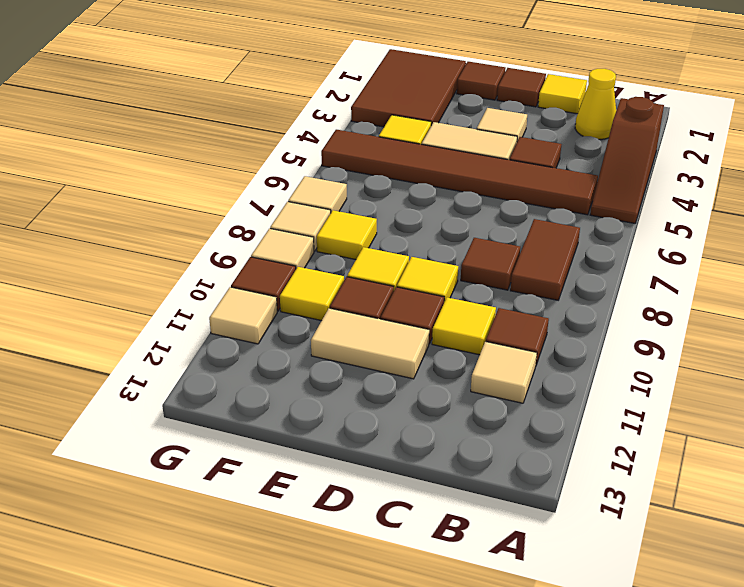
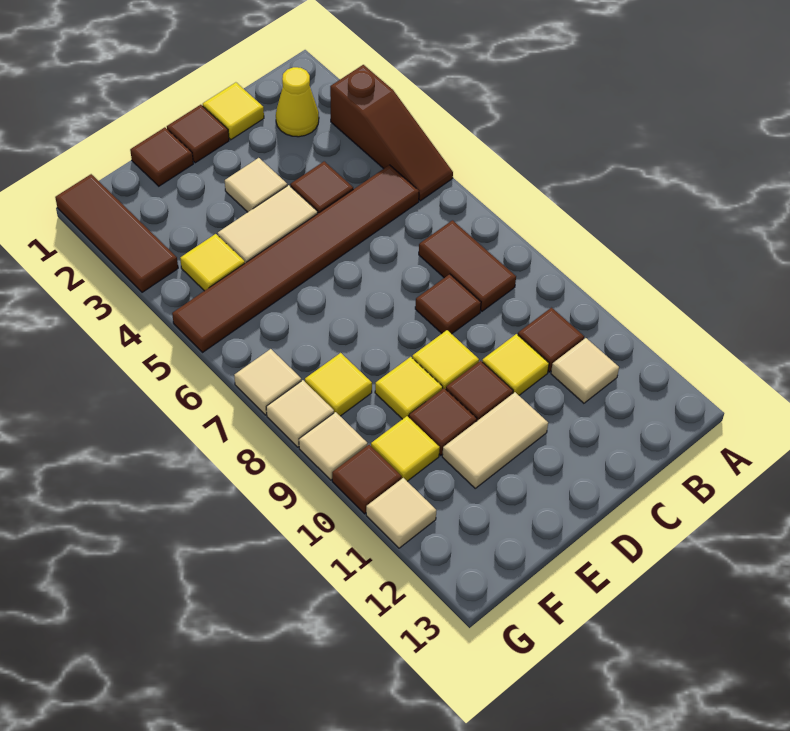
brown 2x3 tile [351,49,466,127] -> brown 1x3 tile [55,174,178,292]

